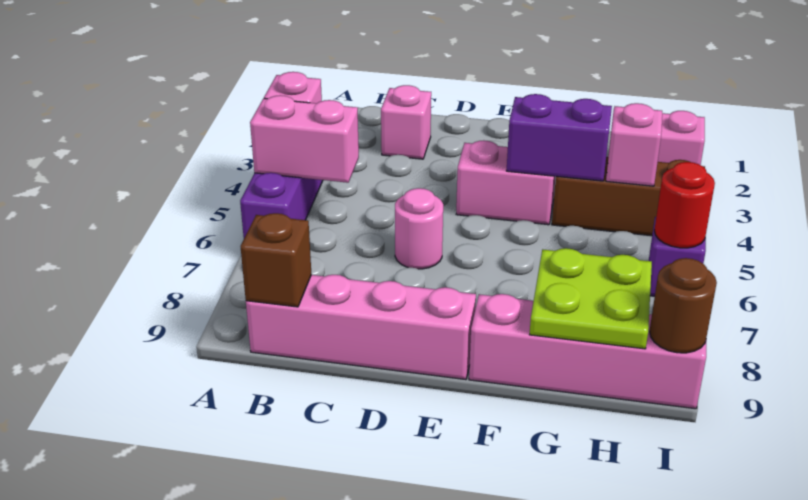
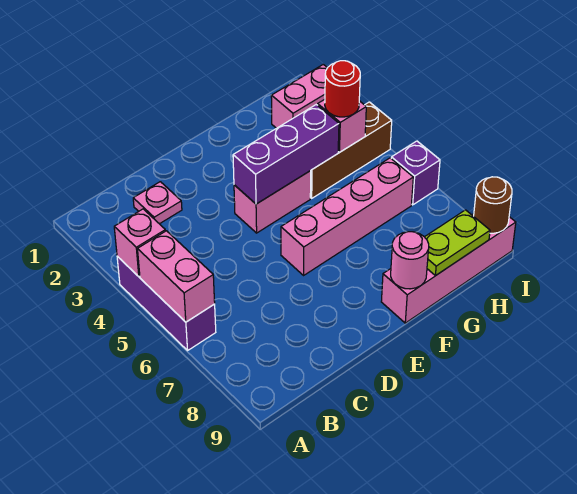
pink 1x2 brick [250,95,359,183] -> pink 1x2 brick turned to [138,231,215,322]
pink 1x4 brick [246,275,476,380] -> pink 1x4 brick moved to [281,158,413,275]
brown 1x1 brick [241,213,311,307] -> none
pink 1x1 brick [381,85,431,159] -> pink 1x1 plate [133,182,182,224]
pink 1x1 round brick [395,188,443,269] -> pink 1x1 round brick moved to [391,232,429,289]
purple 1x2 brick [507,94,612,181] -> purple 1x3 brick [233,105,339,204]
lime 2x2 plate [529,248,652,349] -> lime 1x2 plate [425,210,490,276]
red 1x1 round brick [654,162,715,248] -> red 1x1 round brick moved to [325,61,360,117]

